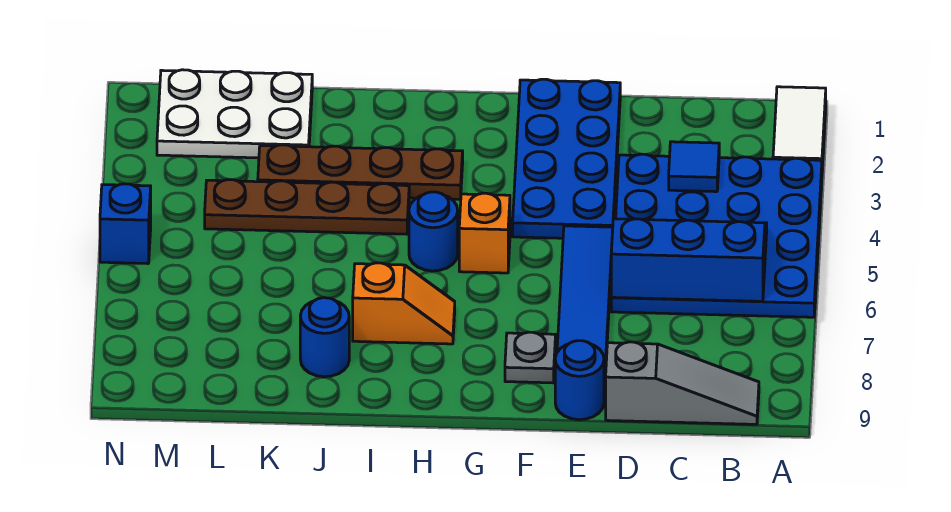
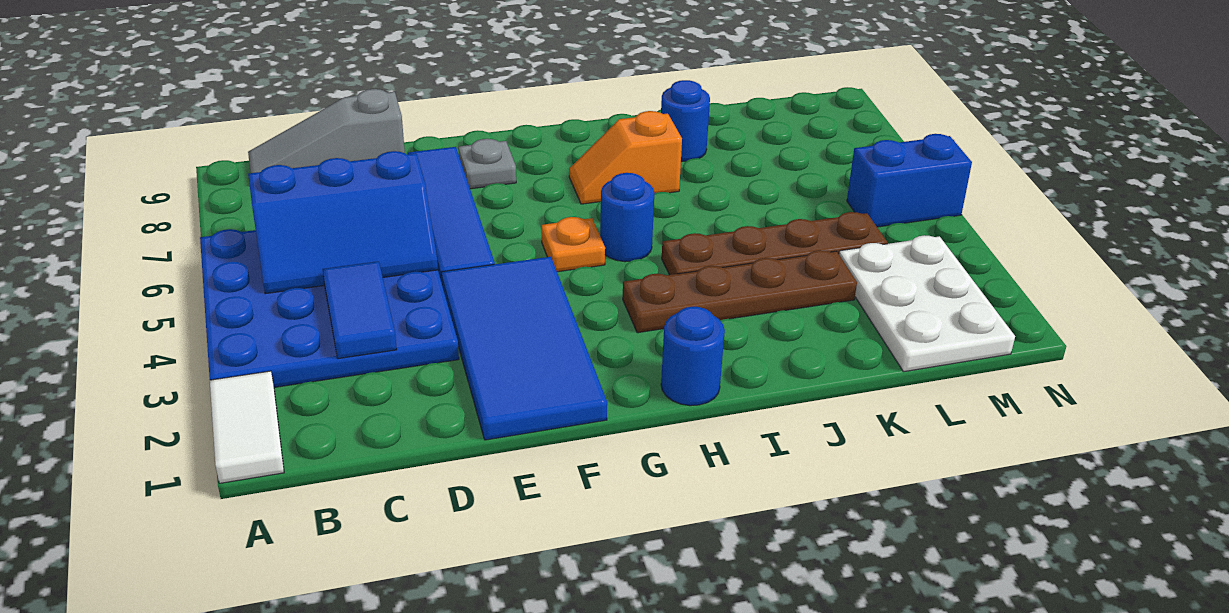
blue 1x1 tile [669,142,719,192] -> blue 1x2 tile [323,261,397,359]
blue 2x4 plate [513,79,620,238] -> blue 2x4 tile [441,257,607,440]
blue 1x1 round brick [555,341,604,420] -> blue 1x1 round brick moved to [661,307,725,406]
orange 1x1 brick [459,193,510,273] -> orange 1x1 plate [541,217,605,272]
white 2x3 plate [157,70,312,158] -> white 2x3 plate turned to [839,235,1015,372]
blue 1x1 brick [100,184,151,264] -> blue 1x2 brick [847,134,972,227]

